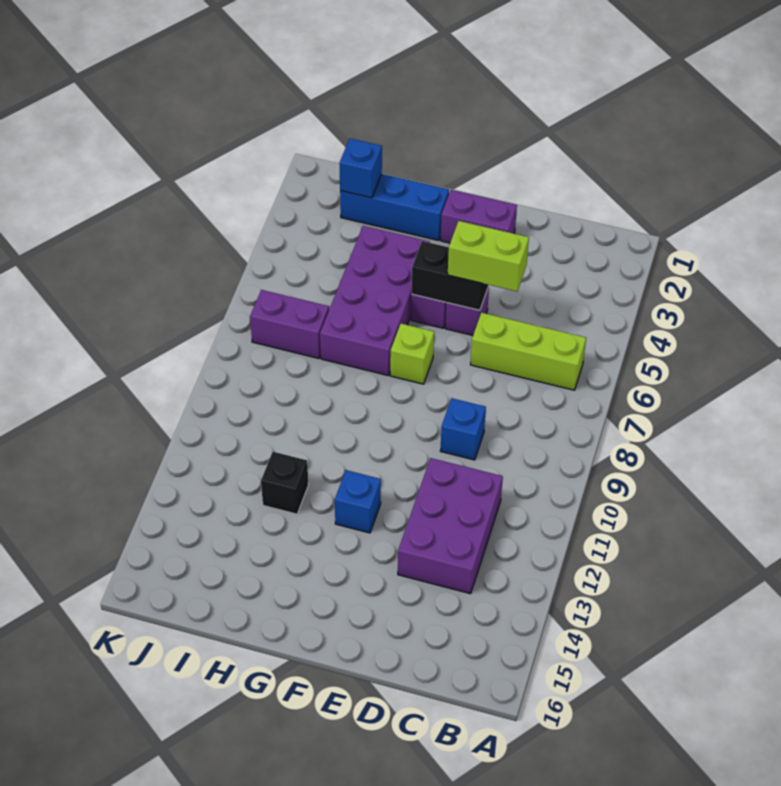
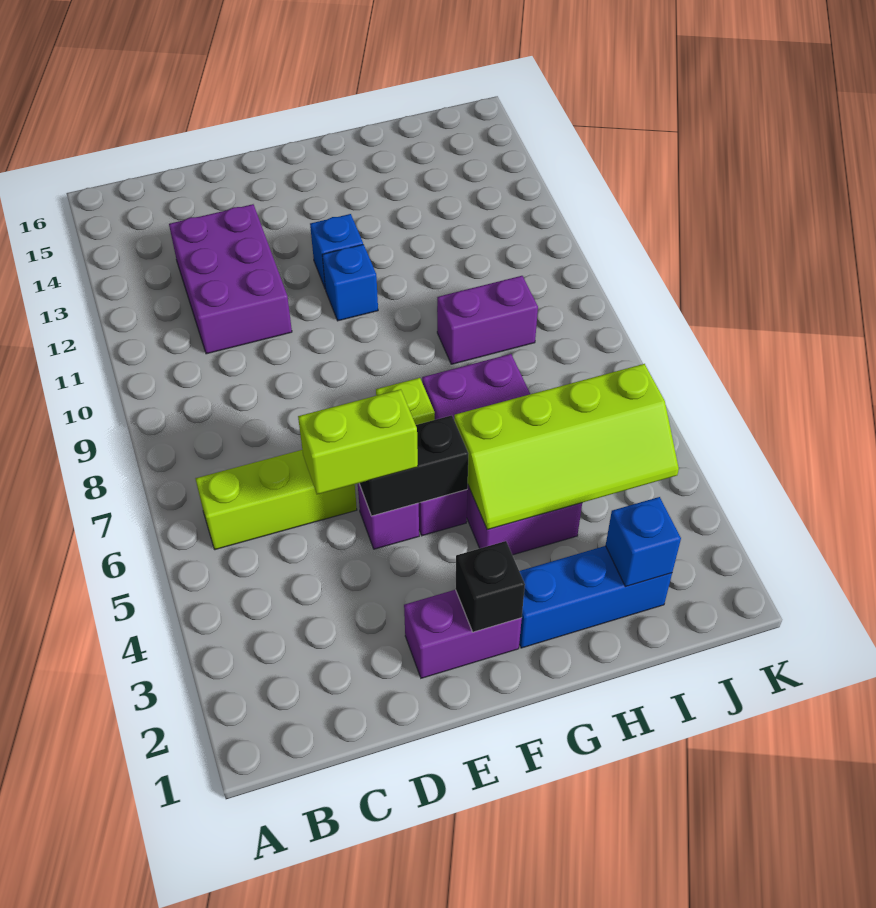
blue 1x1 brick [440,398,486,460] -> blue 1x1 brick moved to [322,244,378,321]
none -> lime 2x4 slope [454,364,679,529]
black 1x1 brick [261,452,308,514] -> black 1x1 brick moved to [455,541,525,632]
purple 1x2 brick [250,290,329,358] -> purple 1x2 brick moved to [437,276,538,364]

